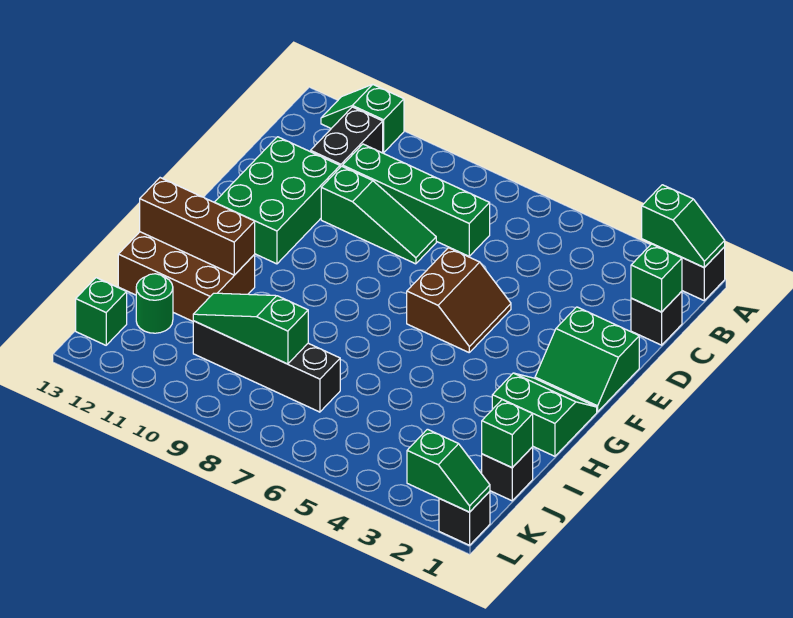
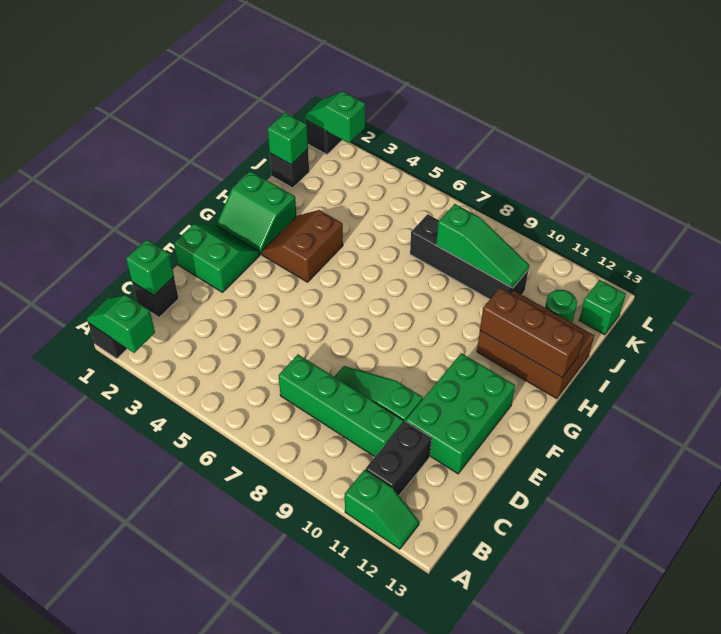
brown 2x2 slope [407,248,511,352] -> brown 2x2 slope moved to [262,210,343,282]

